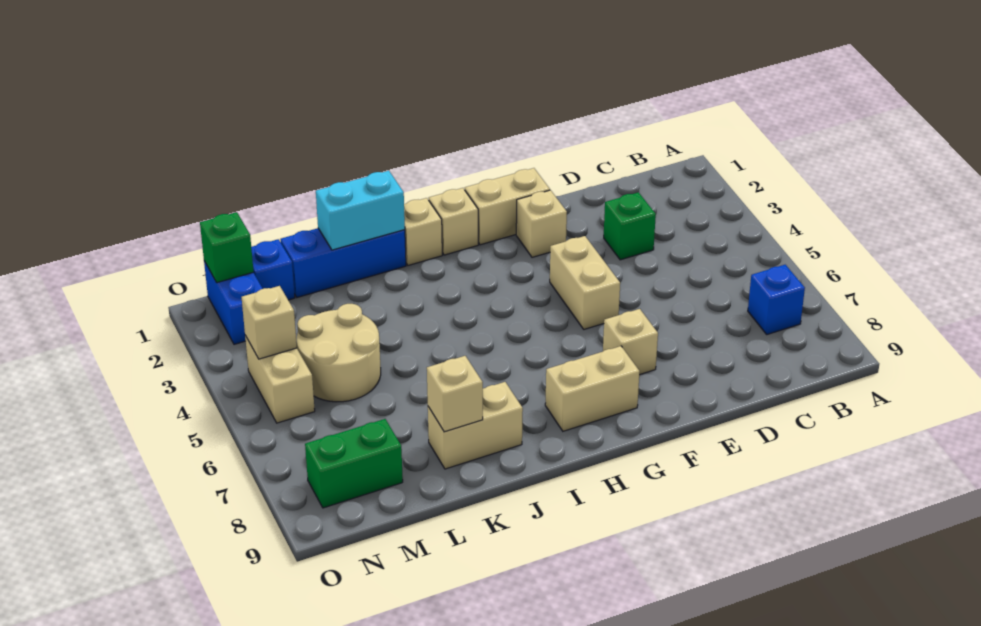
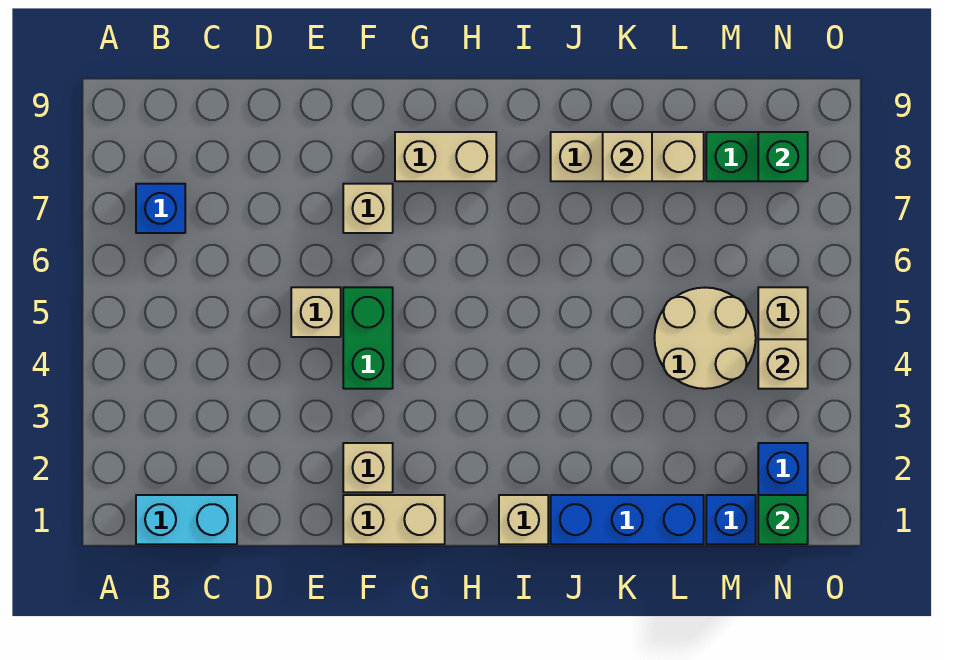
green 1x1 brick [604,192,656,260] -> green 1x1 brick moved to [758,132,808,181]
tan 1x2 brick [550,236,620,329] -> green 1x2 brick [343,287,393,389]
tan 1x1 brick [429,188,478,255] -> tan 1x1 brick moved to [291,287,341,337]
cyan 1x2 brick [316,171,405,250] -> cyan 1x2 brick moved to [136,495,237,544]
tan 1x2 brick [428,382,523,469] -> tan 1x3 brick [551,132,704,181]

